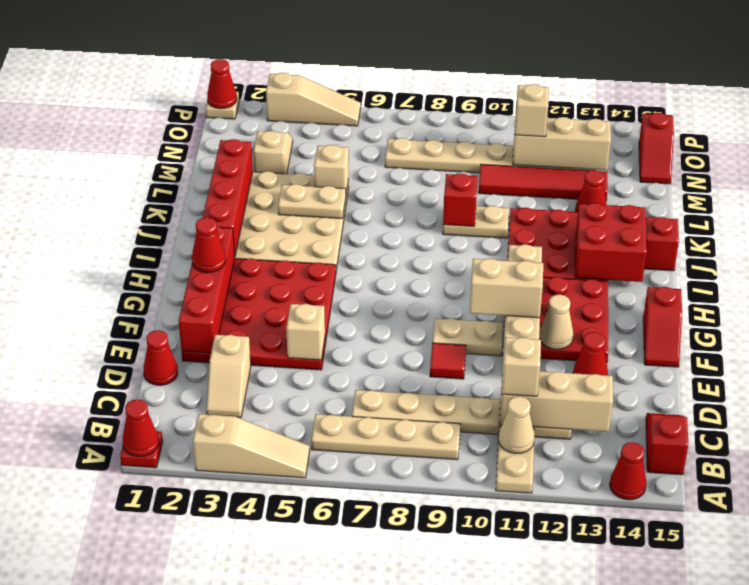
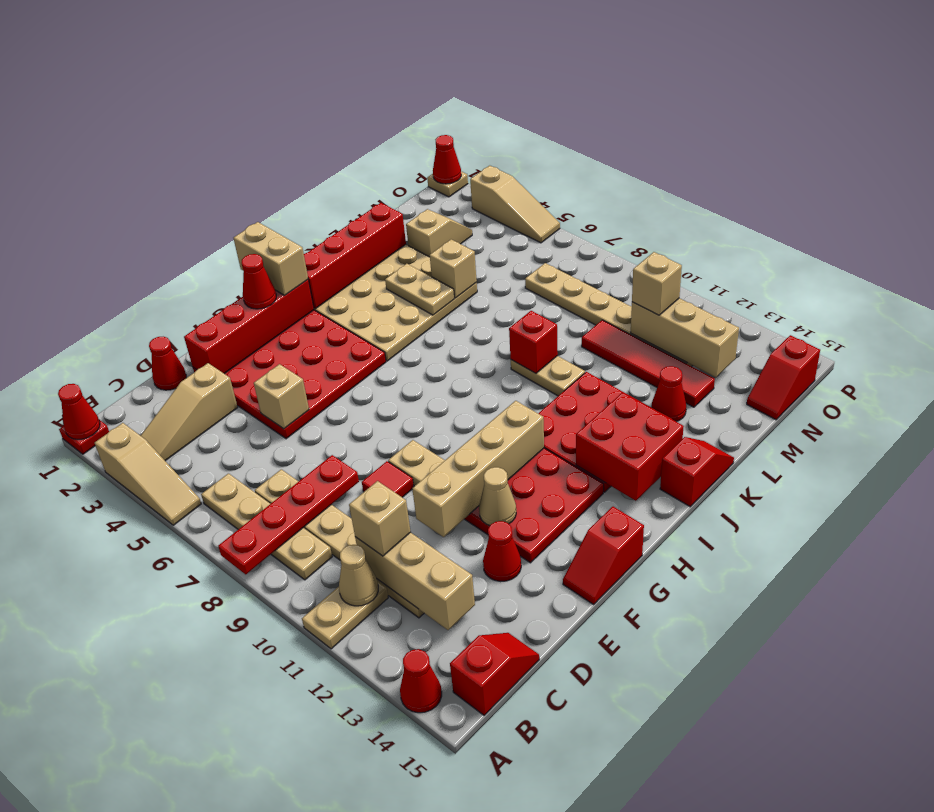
none -> red 1x4 plate [218,455,359,574]
tan 1x2 slope [206,335,251,418] -> tan 1x3 slope [141,363,238,461]
tan 1x2 brick [470,259,543,318] -> tan 1x2 brick moved to [234,222,308,295]

